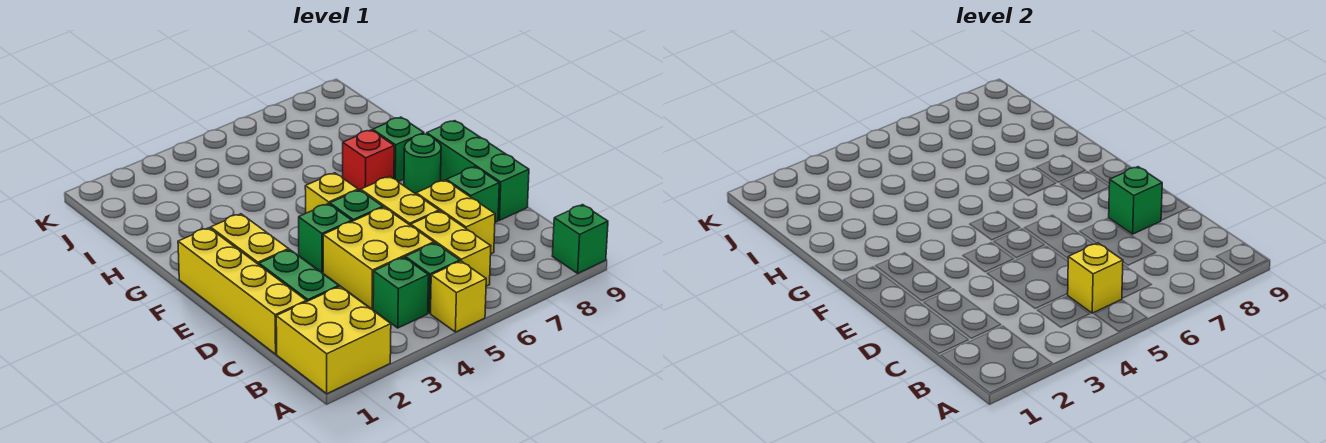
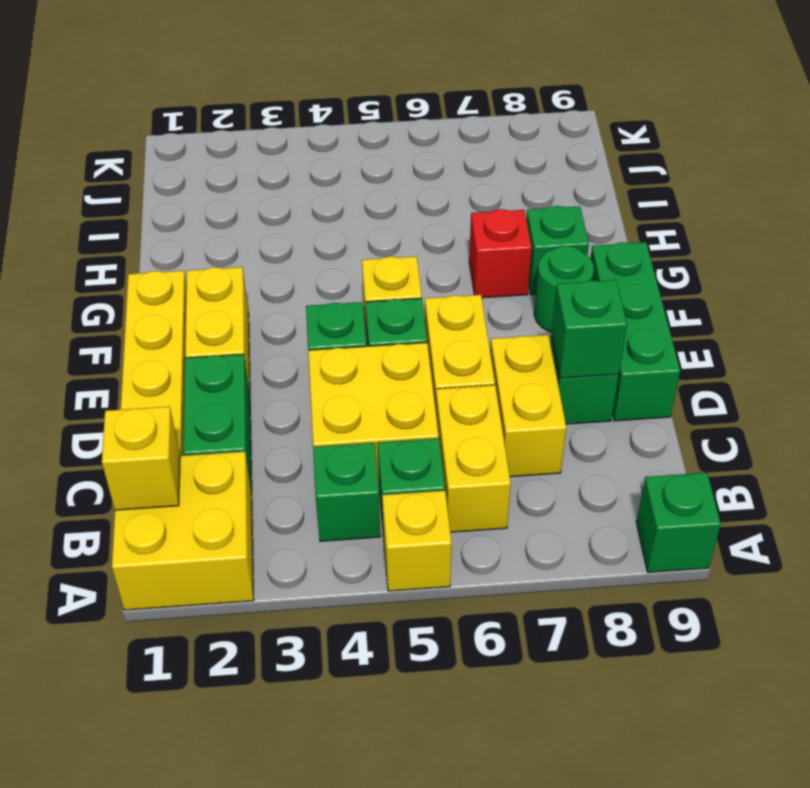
yellow 1x1 brick [1068,243,1123,313] -> yellow 1x1 brick moved to [102,406,180,510]

